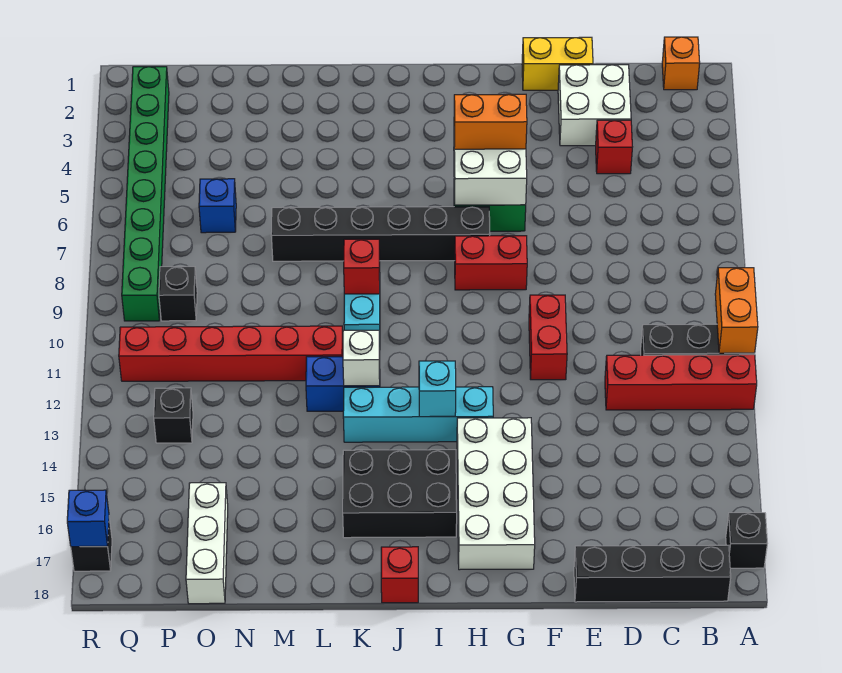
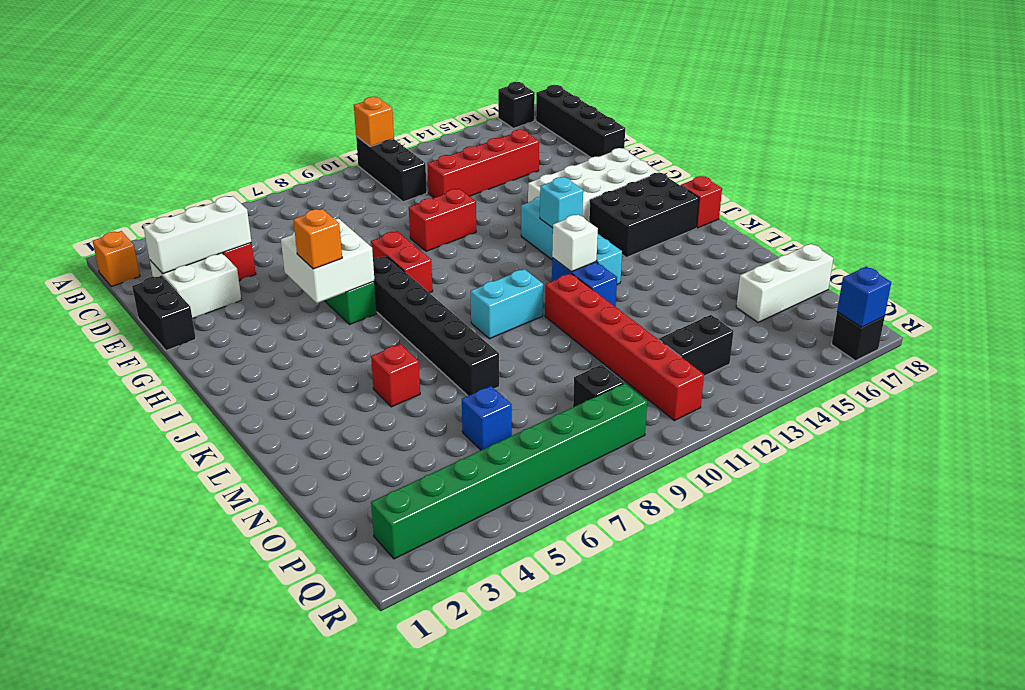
orange 1x2 brick [715,268,758,353] -> orange 1x1 brick [354,97,394,147]
red 1x4 brick [605,355,757,410] -> red 1x4 brick turned to [427,130,539,198]
none -> white 1x3 brick [143,196,251,274]
yellow 1x2 brick [522,37,593,90] -> black 1x2 brick [132,276,196,351]
orange 1x2 brick [454,94,527,149] -> orange 1x1 brick [293,209,342,269]
black 2x3 brick [343,450,457,538] -> black 2x3 brick turned to [589,173,699,257]
red 1x1 brick [344,239,380,294] -> red 1x1 brick moved to [371,344,420,407]
black 1x1 brick [154,388,193,443] -> black 1x2 brick [659,315,734,376]

